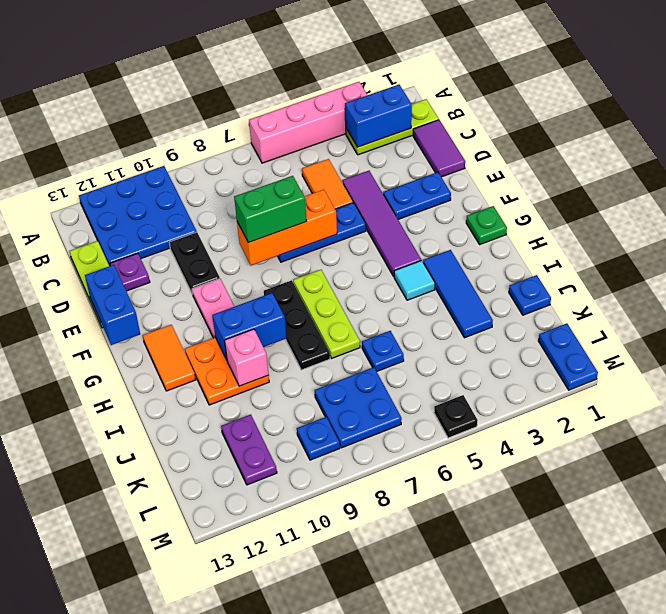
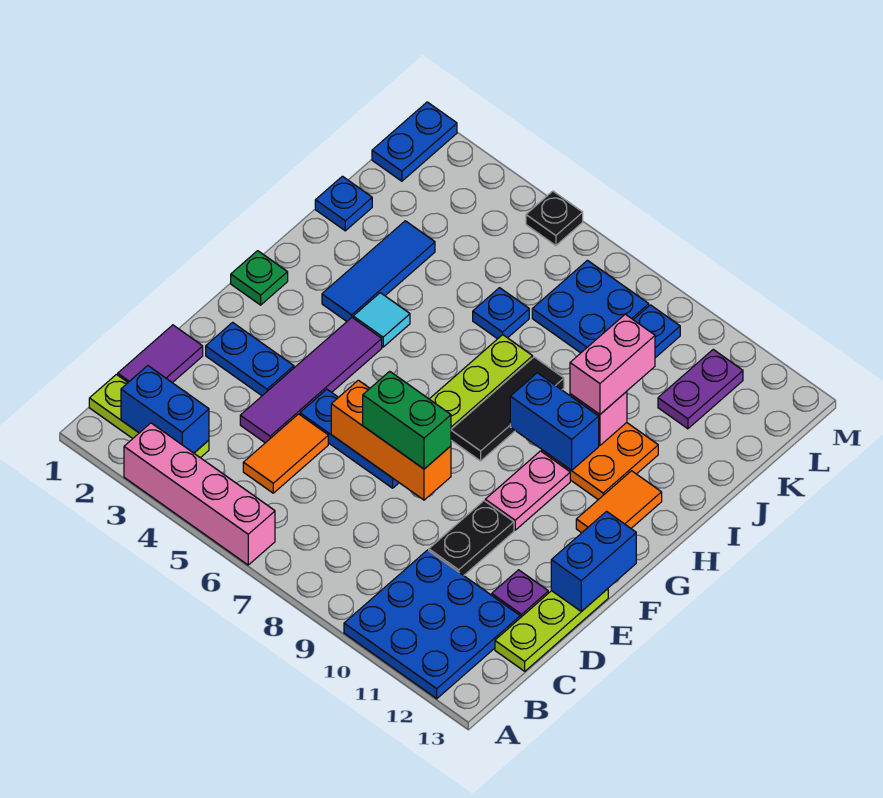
black 1x3 plate [264,280,330,370] -> black 1x3 tile [451,357,564,461]
none -> pink 1x2 brick [570,314,655,414]

